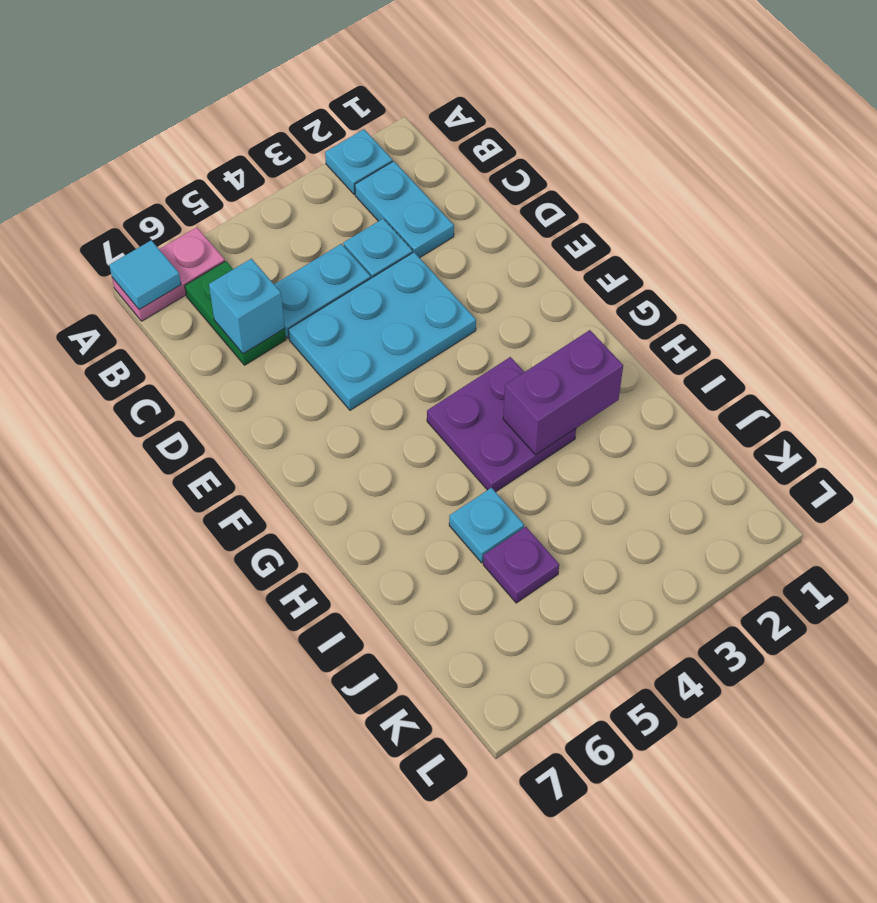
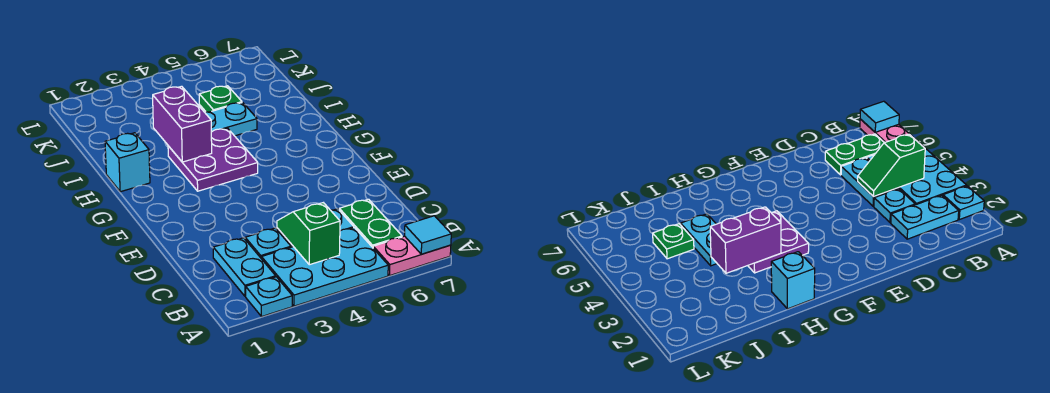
none -> green 1x2 slope [277,203,340,265]
cyan 1x1 brick [209,259,285,354] -> cyan 1x1 brick moved to [105,133,150,192]
cyan 2x3 plate [288,252,476,410] -> cyan 2x3 plate moved to [261,228,388,306]
purple 1x2 brick [503,330,623,455] -> purple 1x2 brick turned to [153,86,212,162]
cyan 1x1 plate [449,488,524,563] -> cyan 1x2 plate [205,103,257,136]
purple 1x1 plate [483,527,559,603] -> green 1x1 plate [199,86,242,112]

